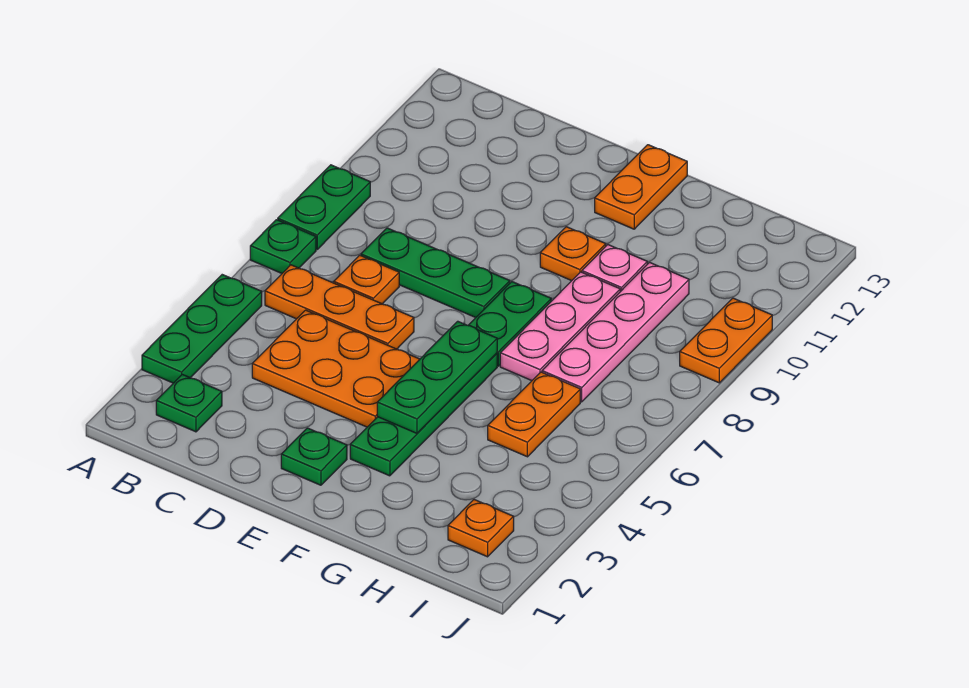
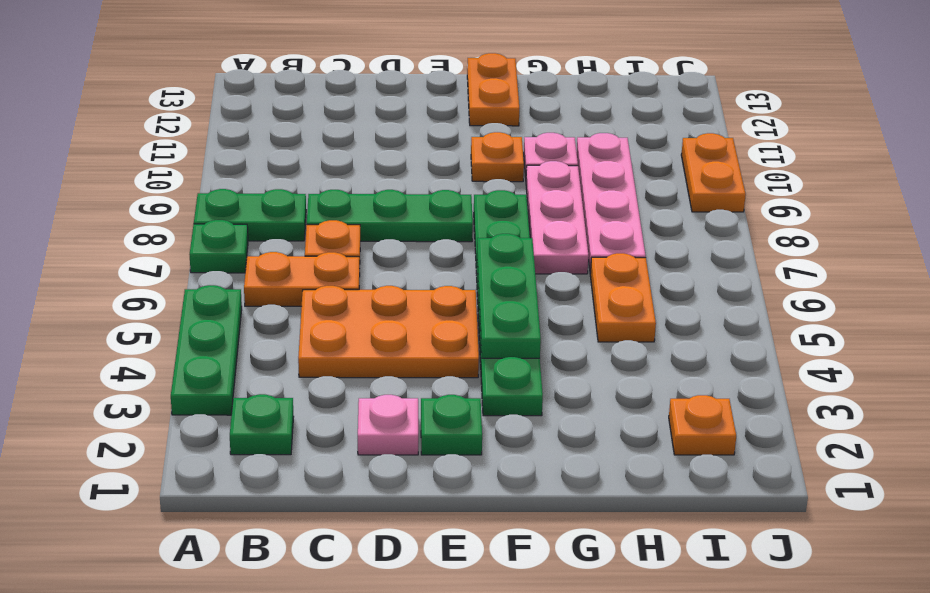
green 1x2 plate [278,165,370,249] -> green 1x2 plate turned to [194,189,306,241]
orange 1x3 plate [265,265,414,349] -> orange 1x2 plate [244,252,360,306]
none -> pink 1x1 plate [358,395,418,455]

